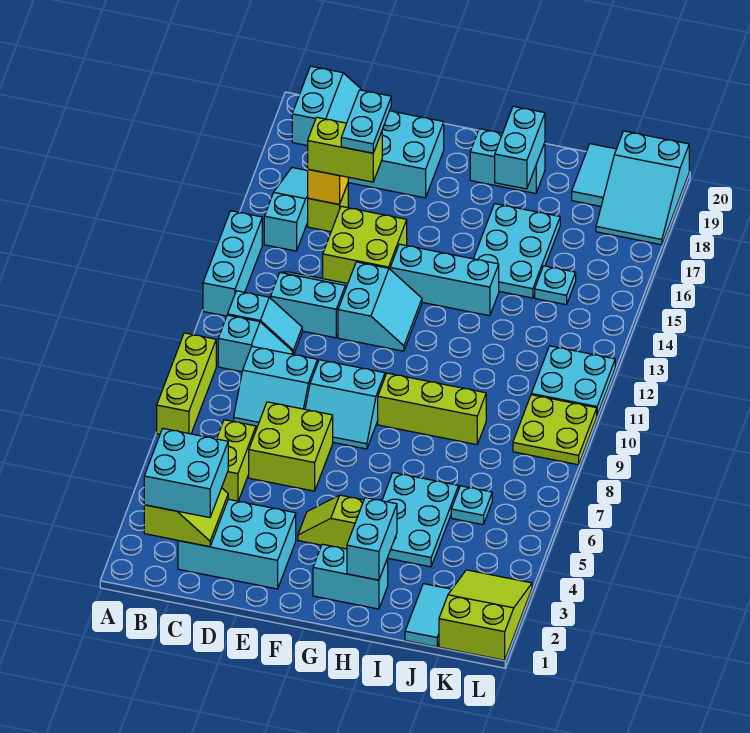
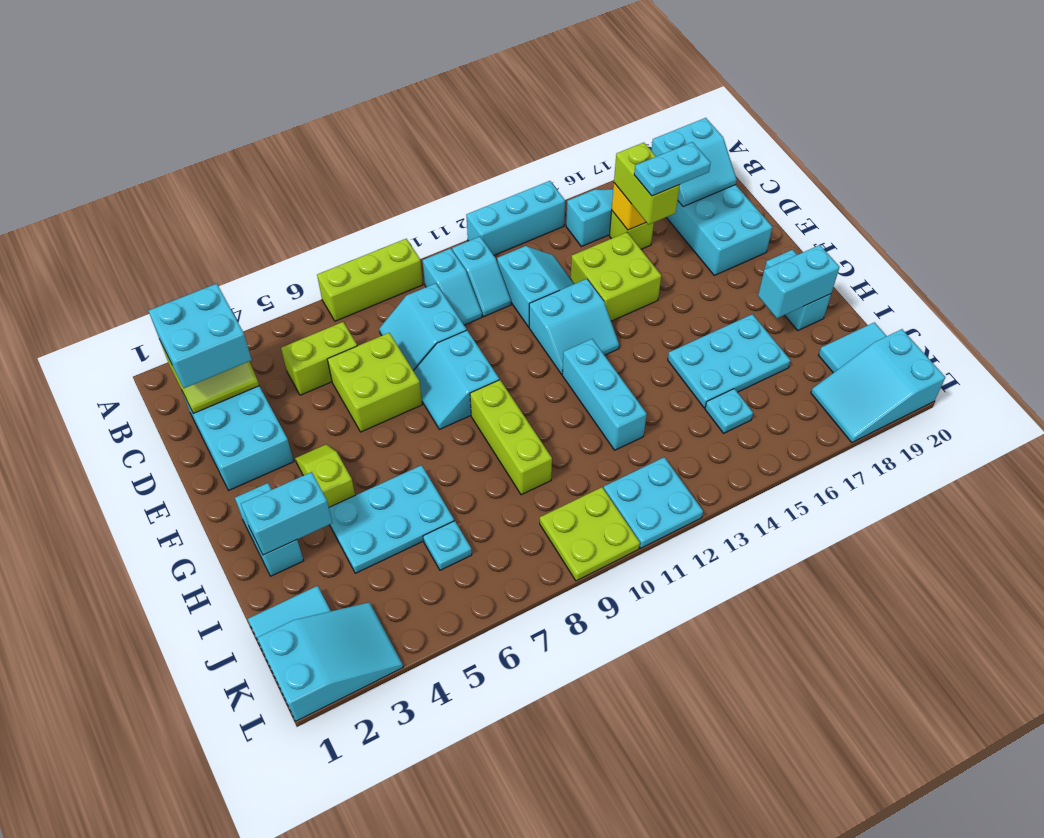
cyan 1x3 brick [390,244,499,316] -> cyan 1x3 brick moved to [562,339,647,450]
lime 2x3 slope [439,570,532,660] -> cyan 2x3 slope [257,602,403,721]

